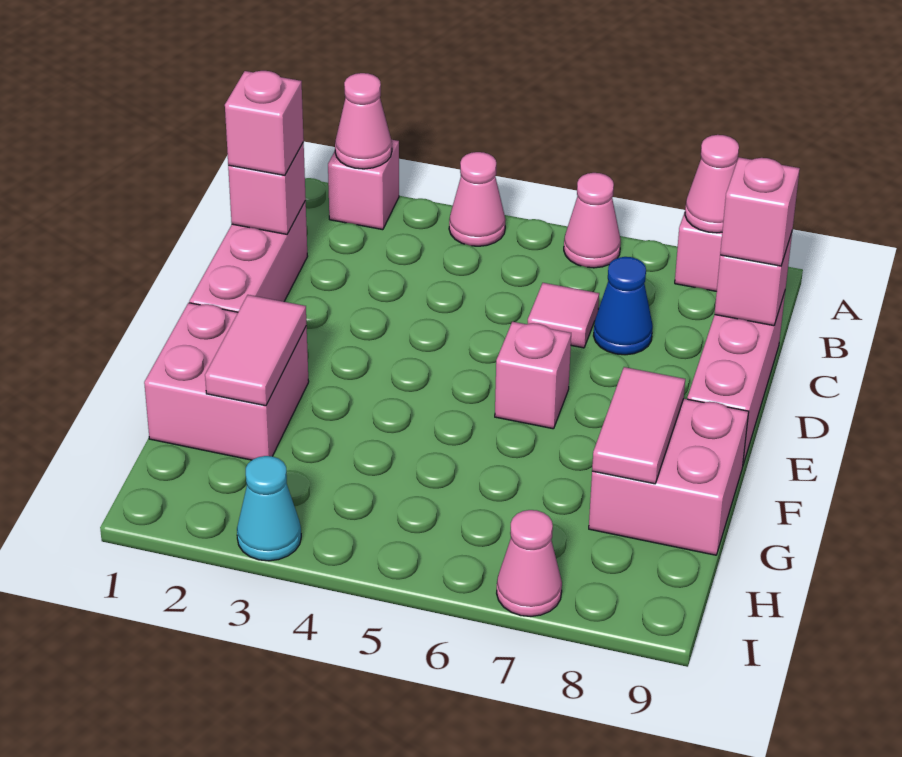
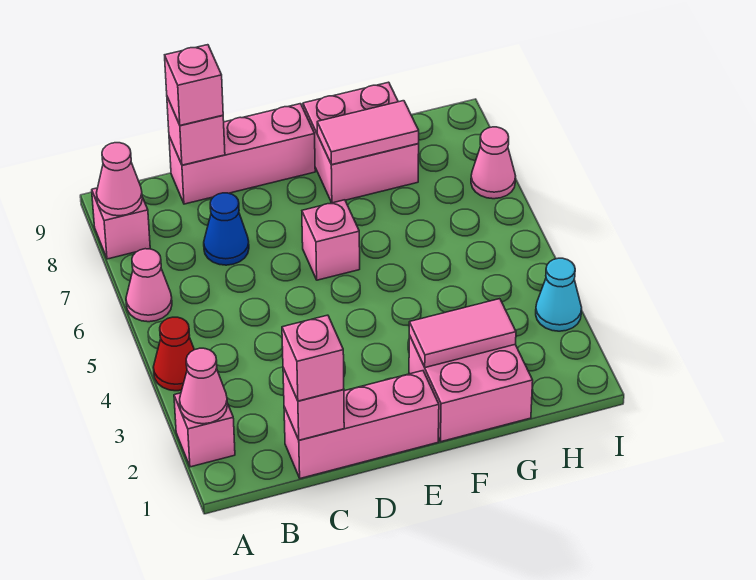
pink 1x1 cone [449,152,506,246] -> red 1x1 cone [153,317,194,391]
pink 1x1 tile [528,283,599,348] -> none

